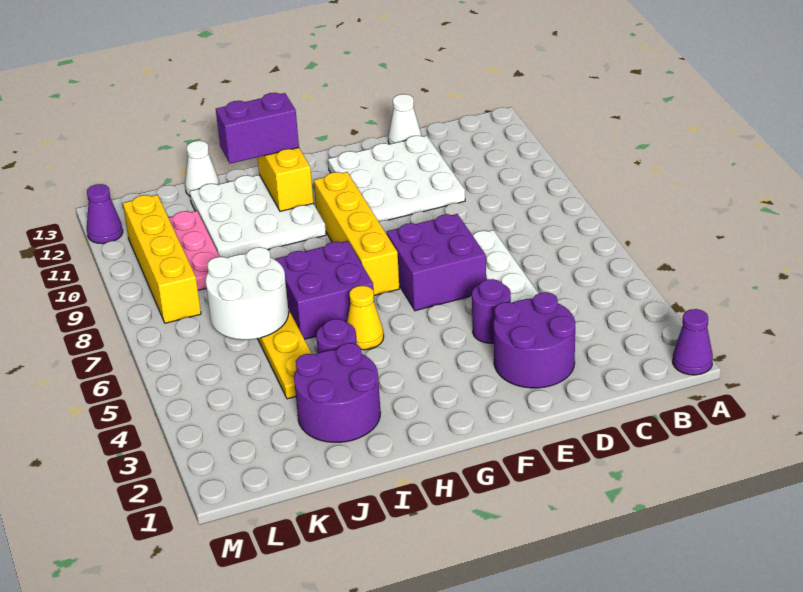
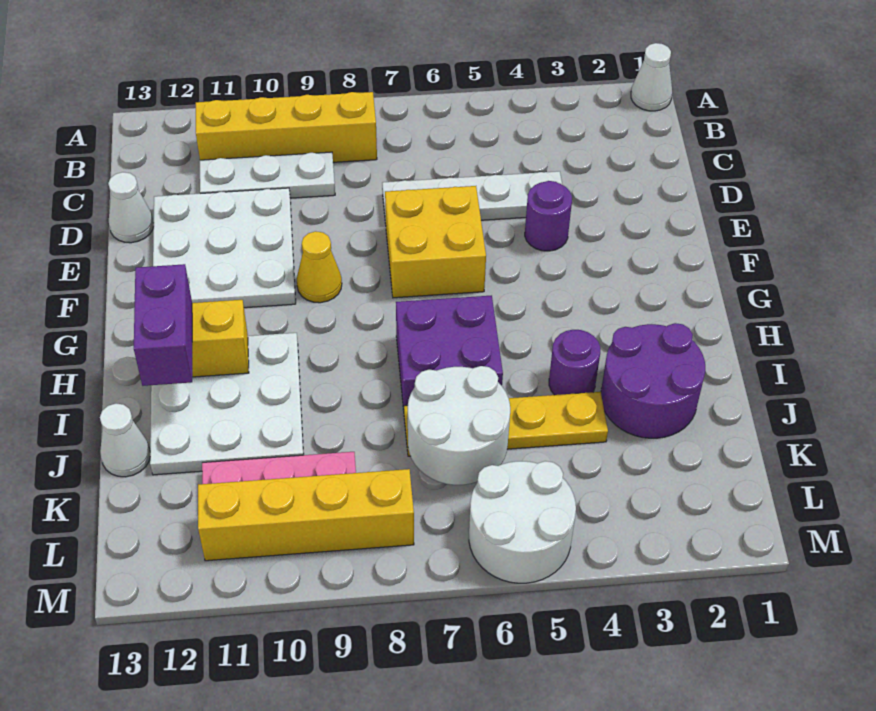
purple 1x1 cone [673,309,713,375] -> white 1x1 cone [631,43,672,111]
none -> white 1x3 plate [200,152,335,198]
purple 2x2 round brick [494,292,575,388] -> none
purple 2x2 brick [387,214,486,311] -> yellow 2x2 brick [385,186,486,298]
yellow 1x4 brick [314,172,399,296] -> yellow 1x4 brick moved to [196,92,377,162]
yellow 1x1 cone [347,286,384,350] -> yellow 1x1 cone moved to [297,231,342,303]
none -> white 2x2 round brick [469,461,576,583]
purple 1x1 cone [87,184,123,244] -> none

